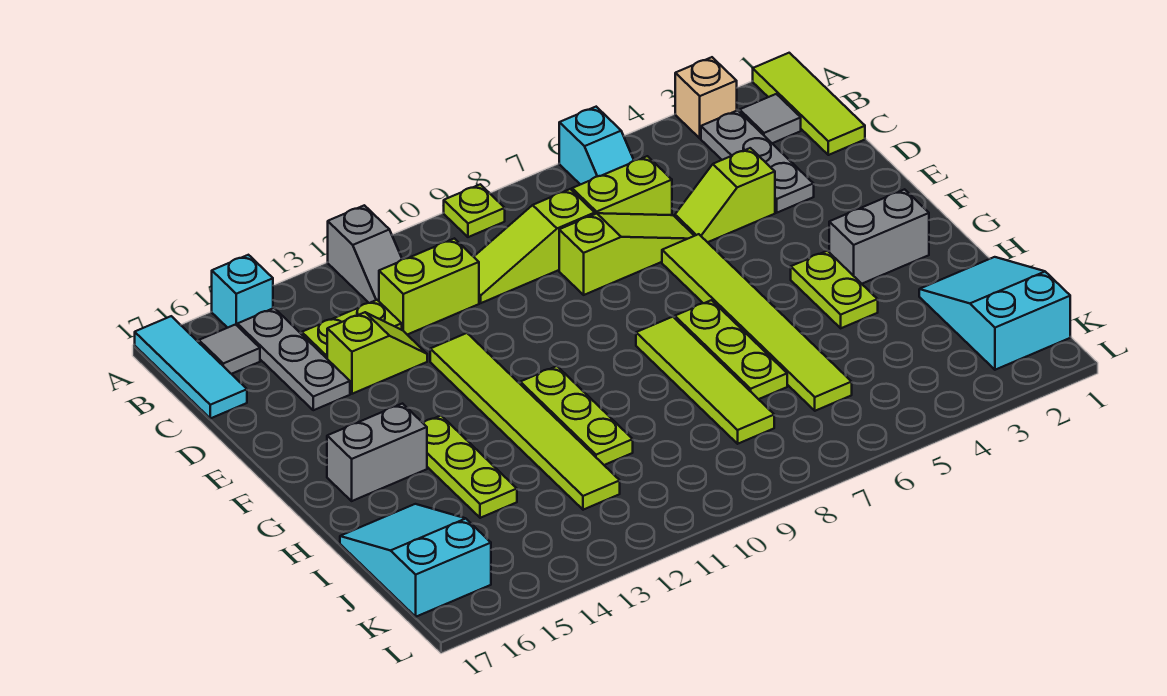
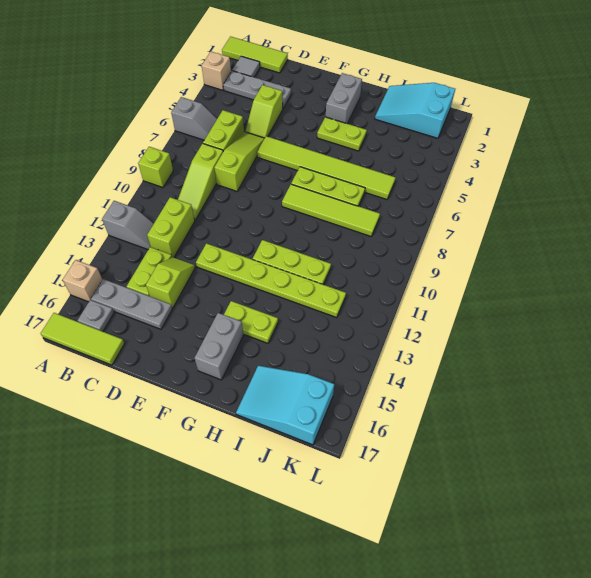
cyan 1x2 slope [559,107,634,185] -> grey 1x2 slope [171,97,217,140]
lime 1x1 plate [444,184,505,237] -> lime 1x1 brick [138,147,173,187]
cyan 1x1 brick [212,255,273,328] -> tan 1x1 brick [63,260,103,302]
cyan 1x3 tile [135,316,247,418] -> lime 1x3 tile [41,313,125,365]
grey 1x1 tile [199,325,260,374] -> grey 1x1 plate [78,300,114,331]
lime 1x6 tile [430,333,620,510] -> lime 1x6 plate [196,244,346,318]
lime 1x3 plate [423,416,517,518] -> lime 1x2 plate [224,301,278,343]

